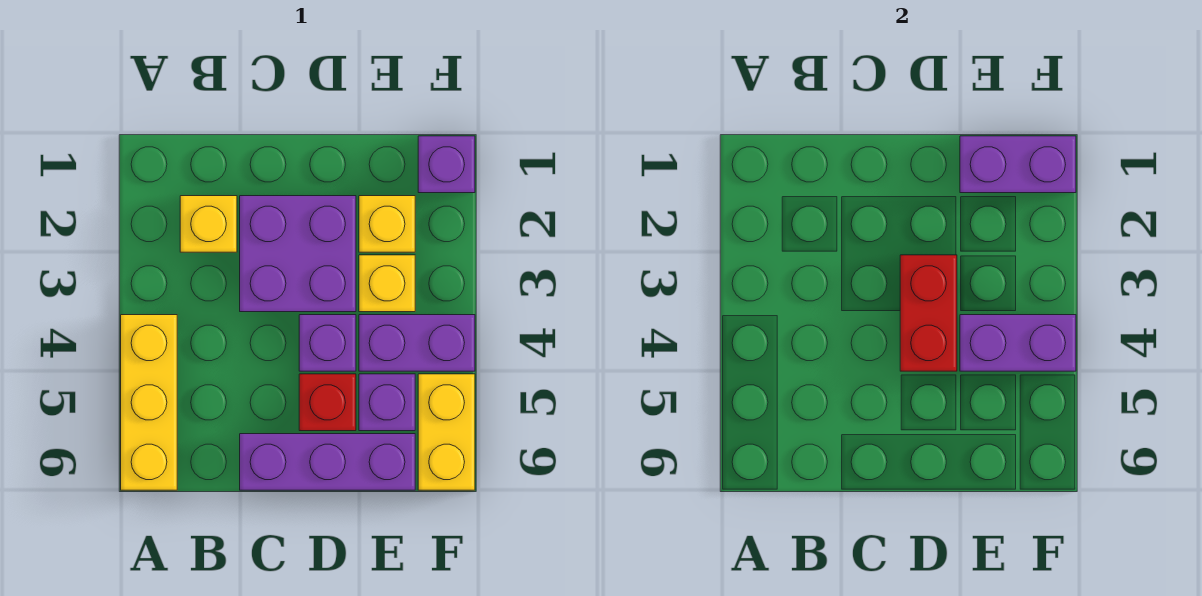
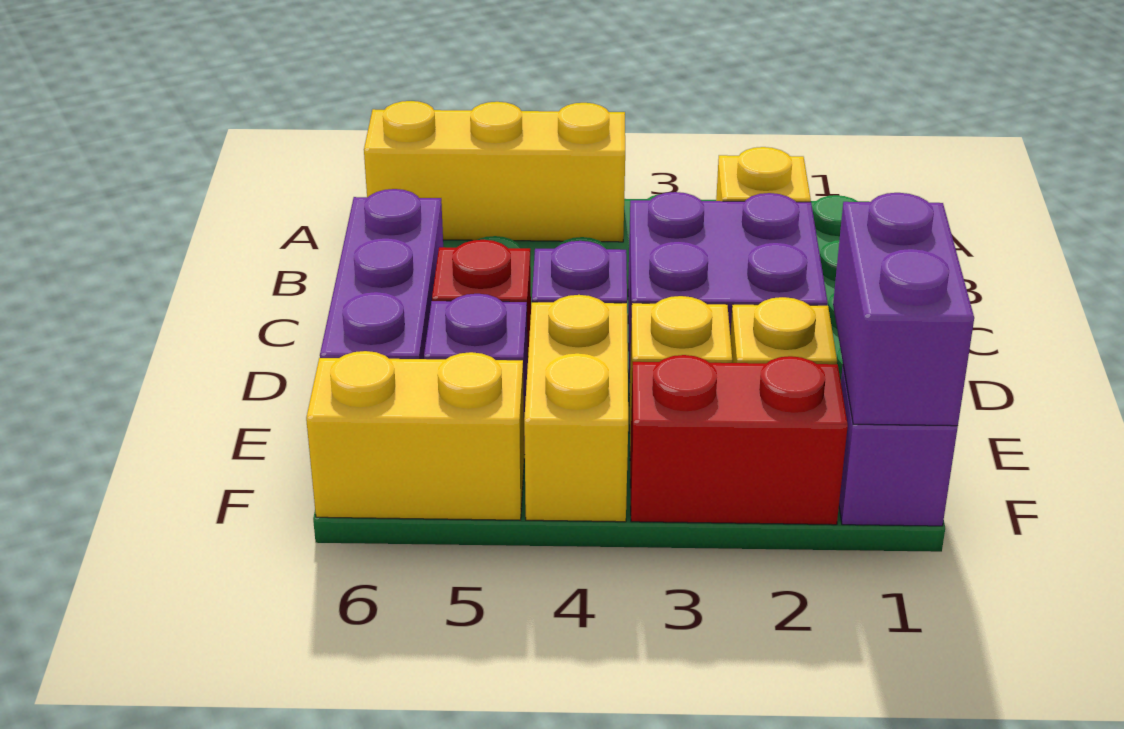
red 1x2 brick [900,255,957,371] -> red 1x2 brick moved to [630,355,848,525]
purple 1x2 brick [359,315,475,371] -> yellow 1x2 brick [524,295,628,522]
purple 1x2 brick [960,315,1076,371] -> none

